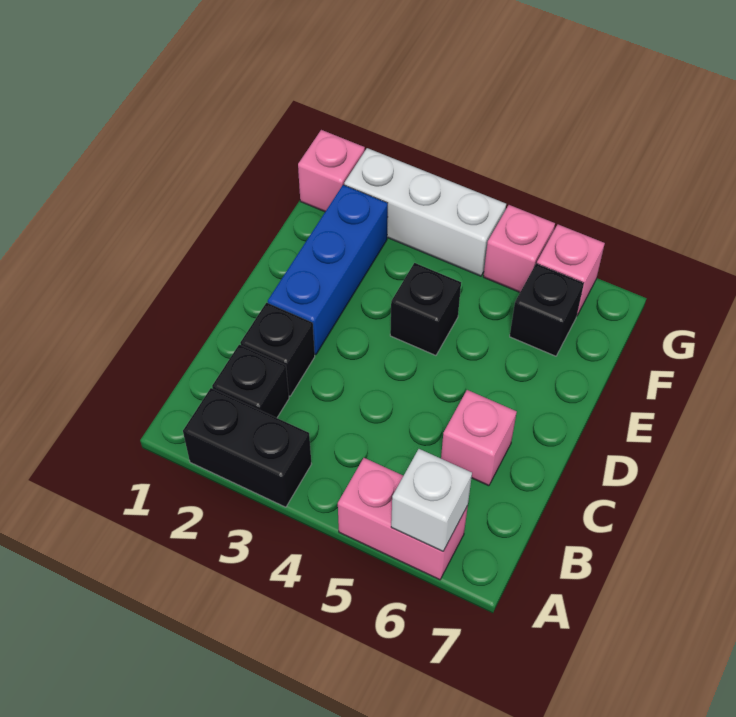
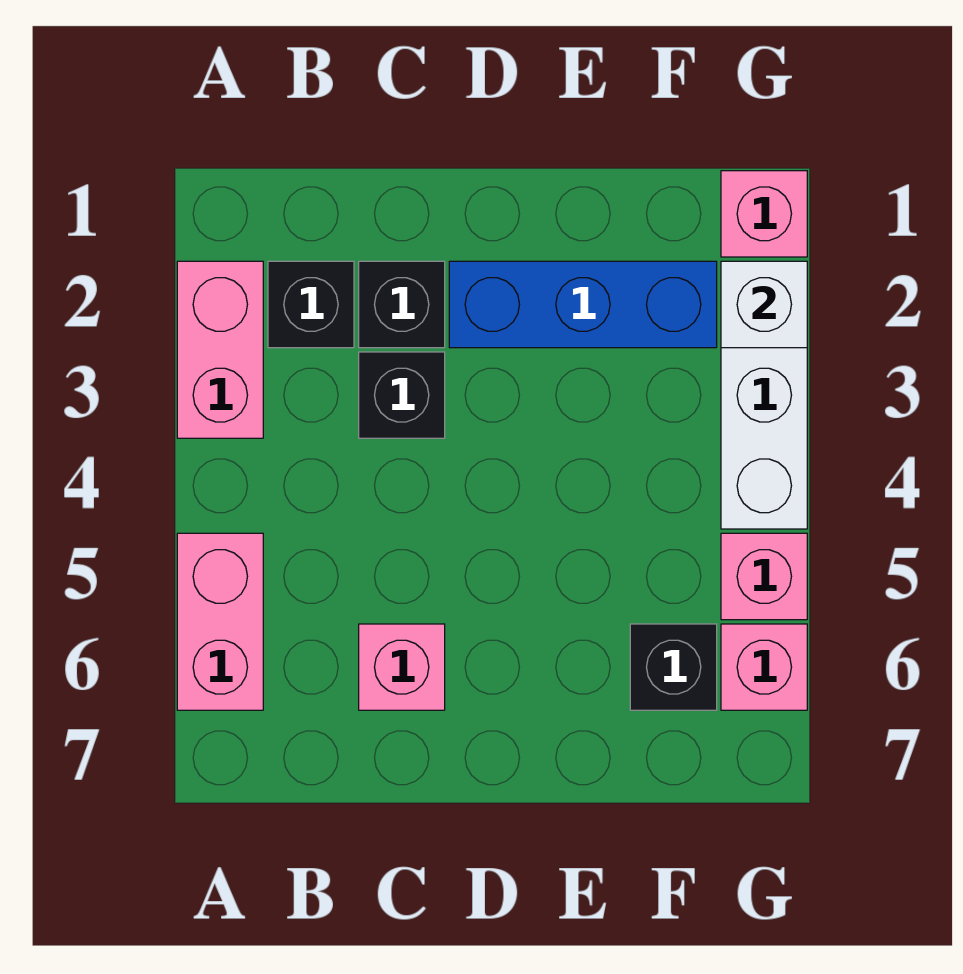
black 1x2 brick [183,388,311,507] -> pink 1x2 brick [177,261,263,438]
white 1x1 brick [391,449,472,551] -> white 1x1 brick moved to [721,261,807,348]
black 1x1 brick [390,263,461,355] -> black 1x1 brick moved to [359,352,445,438]

